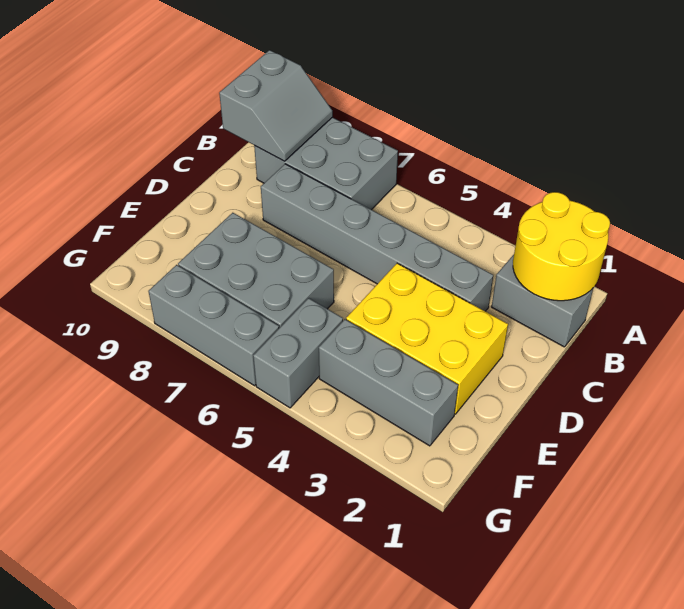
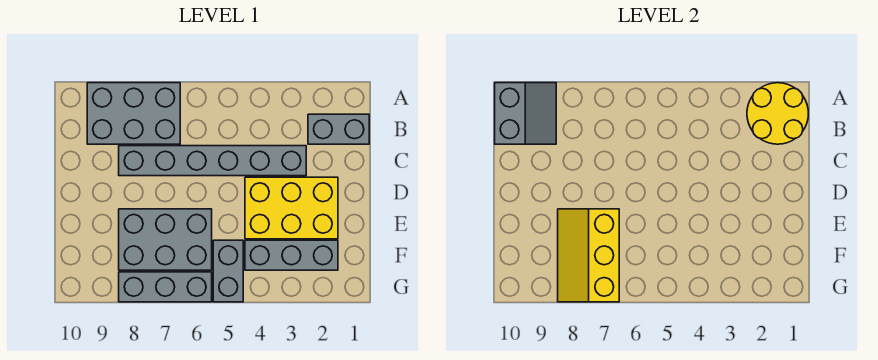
none -> yellow 2x3 slope [558,209,619,302]

